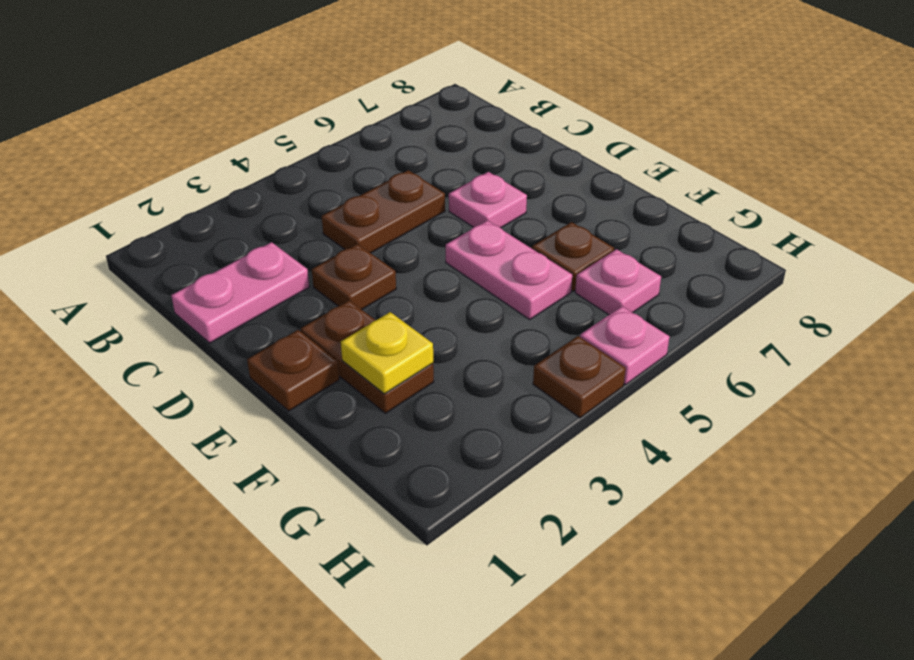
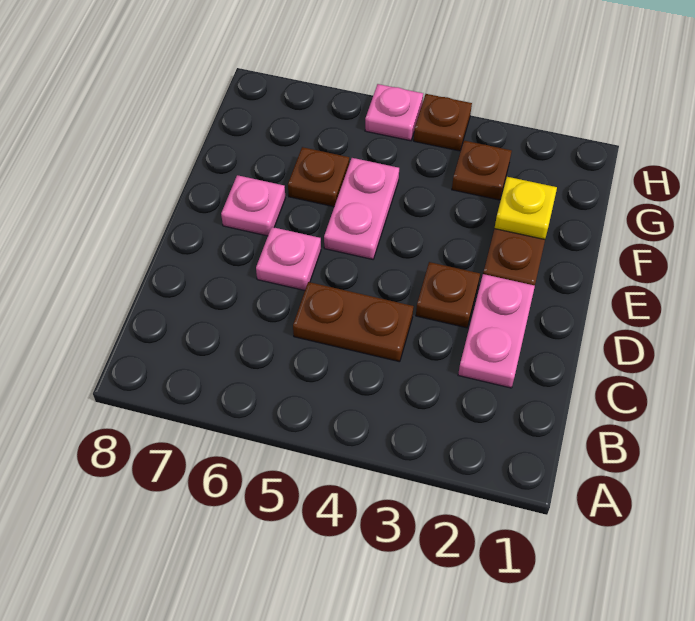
pink 1x2 plate [171,242,309,343] -> pink 1x2 plate turned to [458,274,535,388]
brown 1x1 plate [247,330,339,411] -> brown 1x1 plate moved to [452,141,512,200]
pink 1x1 plate [575,249,661,315] -> pink 1x1 plate moved to [221,175,285,236]

